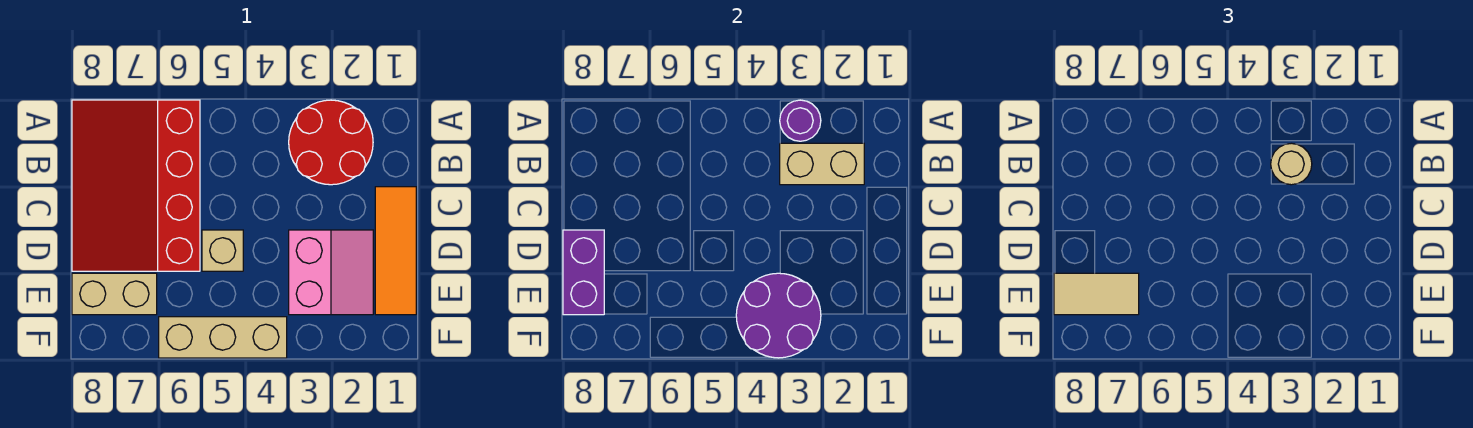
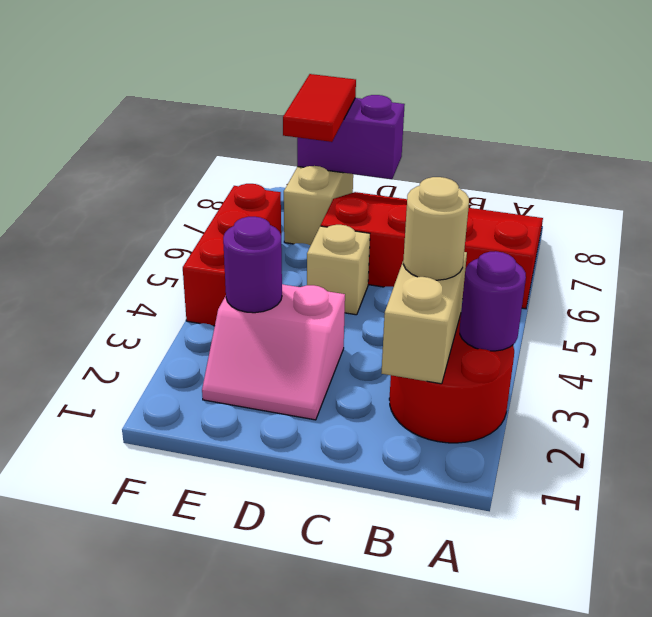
orange 1x3 tile [375,187,416,315] -> none
purple 2x2 round brick [736,273,821,358] -> purple 1x1 round brick [223,217,282,313]
tan 1x2 tile [1054,273,1139,315] -> red 1x2 tile [283,74,356,142]
tan 1x3 brick [159,317,287,358] -> red 1x3 brick [183,184,281,326]

